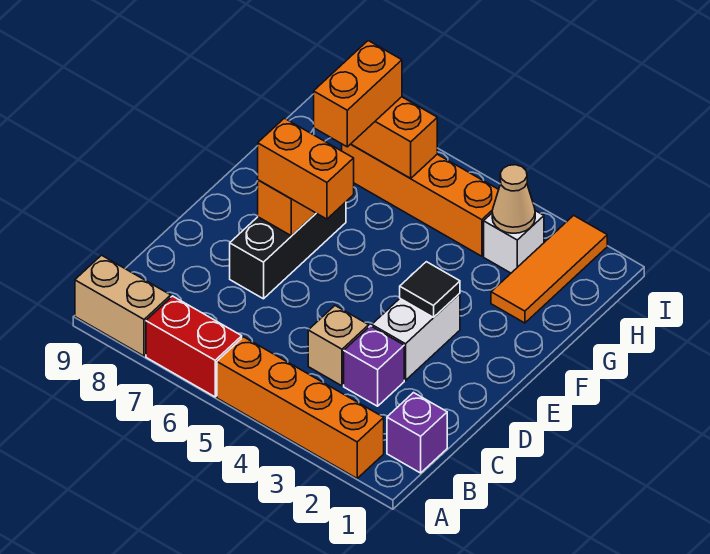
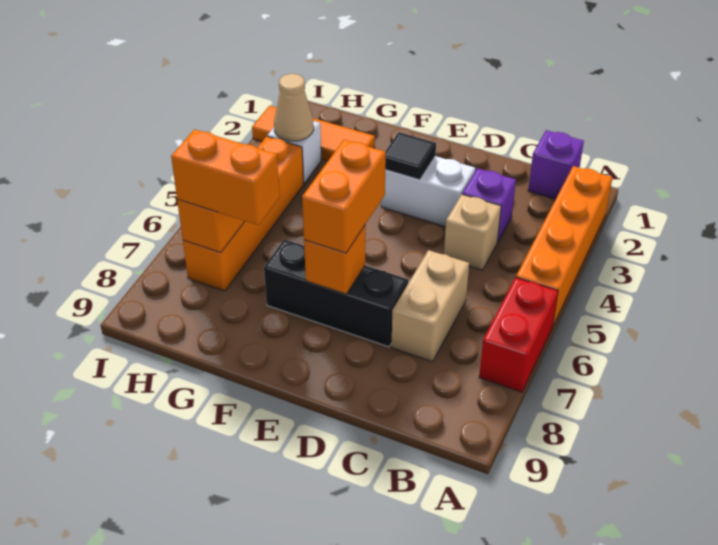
tan 1x2 brick [75,255,171,356] -> tan 1x2 brick moved to [391,250,469,362]

